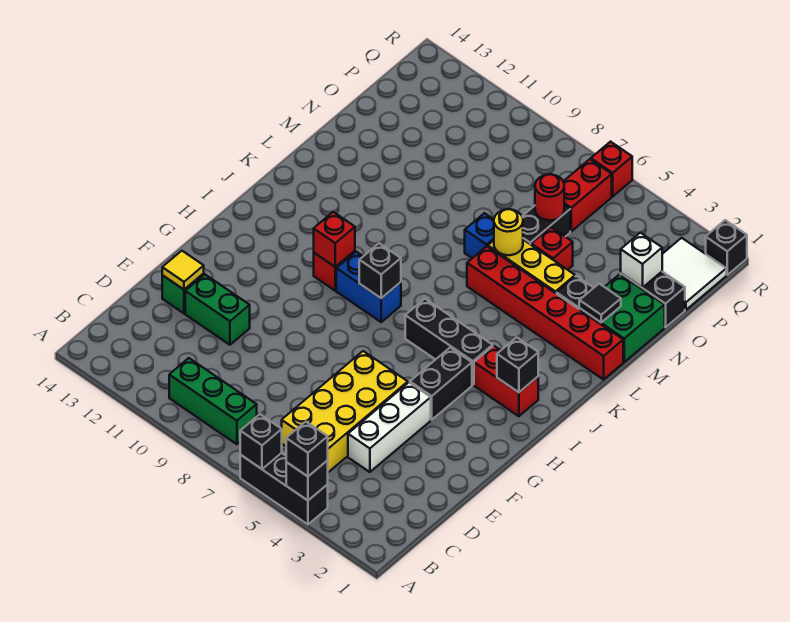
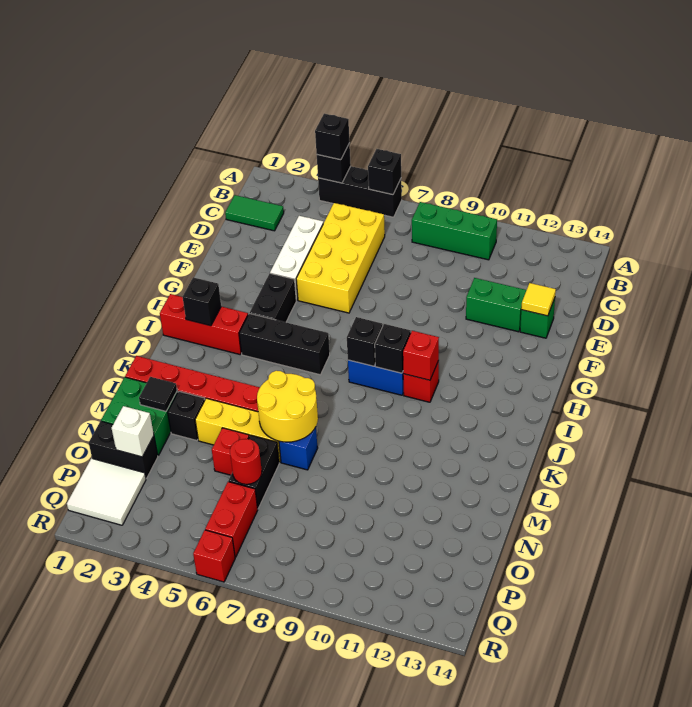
none -> green 1x2 tile [225,195,284,231]
red 1x2 brick [474,346,538,416] -> red 1x3 brick [160,294,248,354]
yellow 1x1 round brick [494,209,523,255] -> yellow 2x2 round brick [257,371,318,442]
black 1x1 brick [706,220,747,275] -> black 1x1 brick moved to [375,324,411,373]

